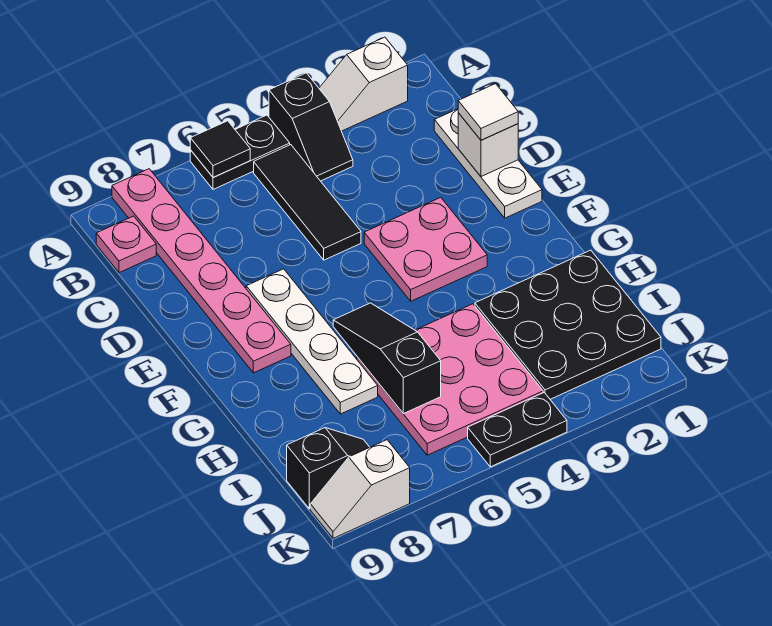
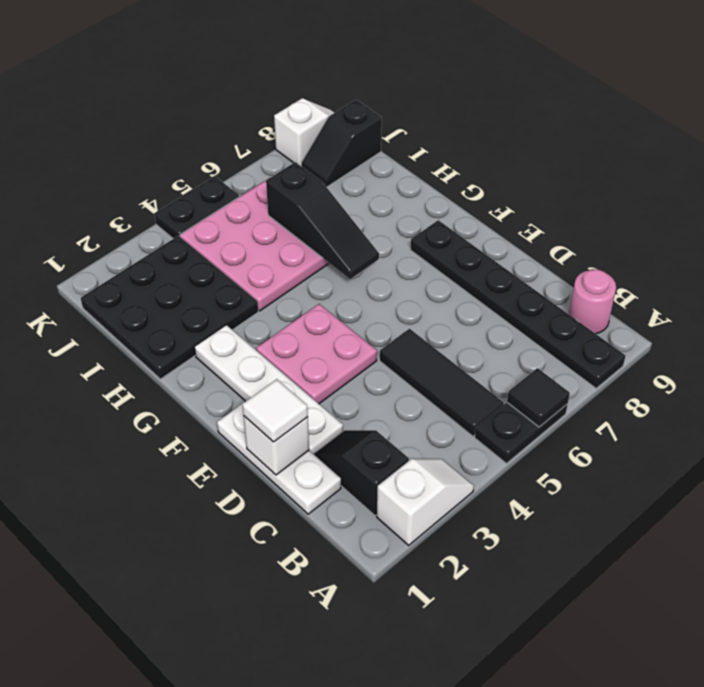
black 1x2 slope [269,73,353,181] -> black 1x2 slope moved to [314,430,409,516]
pink 1x6 plate [112,169,291,373] -> black 1x6 plate [410,220,626,388]
pink 1x1 plate [96,216,156,273] -> pink 1x1 round brick [569,270,616,334]
white 1x4 plate [246,269,378,414] -> white 1x4 plate moved to [194,325,343,454]

